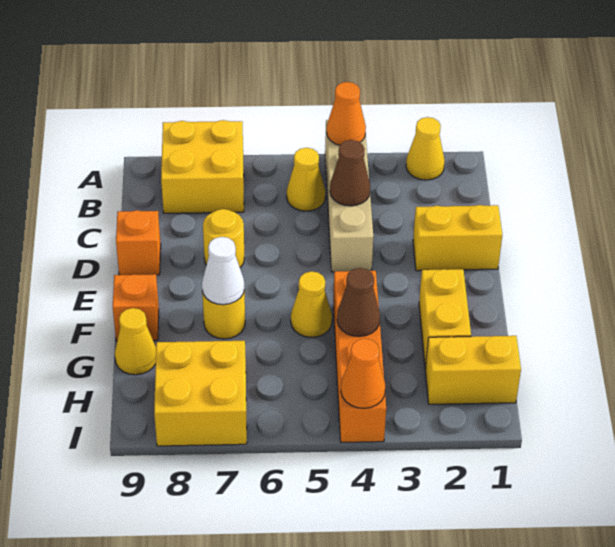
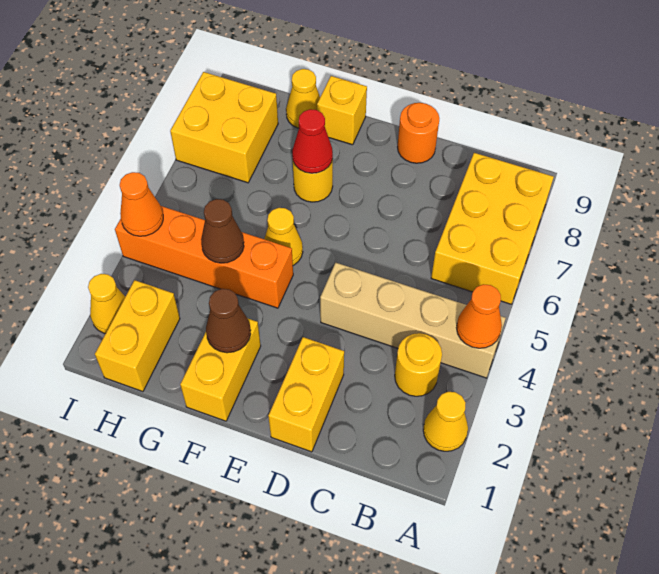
yellow 2x2 brick [161,120,244,213] -> yellow 2x3 brick [431,153,554,304]
yellow 1x1 cone [287,148,326,211] -> yellow 1x1 cone moved to [88,274,125,333]
brown 1x1 cone [330,140,370,206] -> brown 1x1 cone moved to [206,289,251,353]
yellow 1x1 round brick [203,209,244,268] -> yellow 1x1 round brick moved to [395,333,442,396]
orange 1x1 brick [116,210,161,275] -> orange 1x1 round brick [398,103,439,163]
yellow 1x2 brick [419,269,471,369] -> yellow 1x2 brick turned to [180,319,261,421]
white 1x1 cone [202,237,244,305] -> red 1x1 cone [292,109,333,173]
orange 1x1 brick [113,274,159,341] -> yellow 1x1 brick [317,76,367,145]

